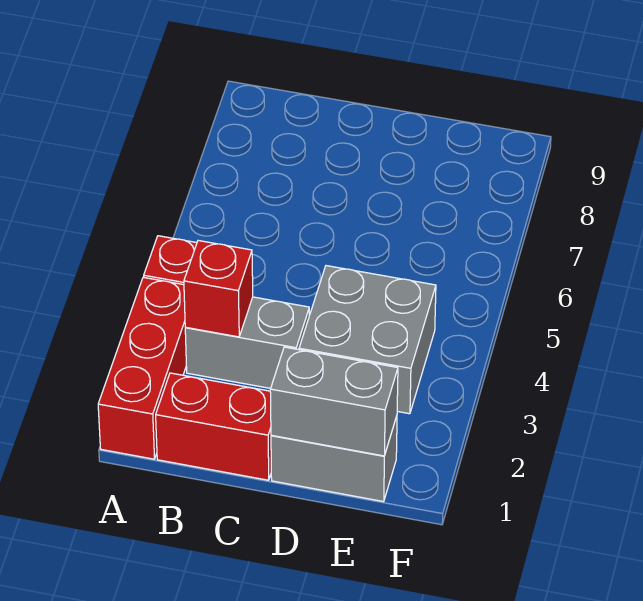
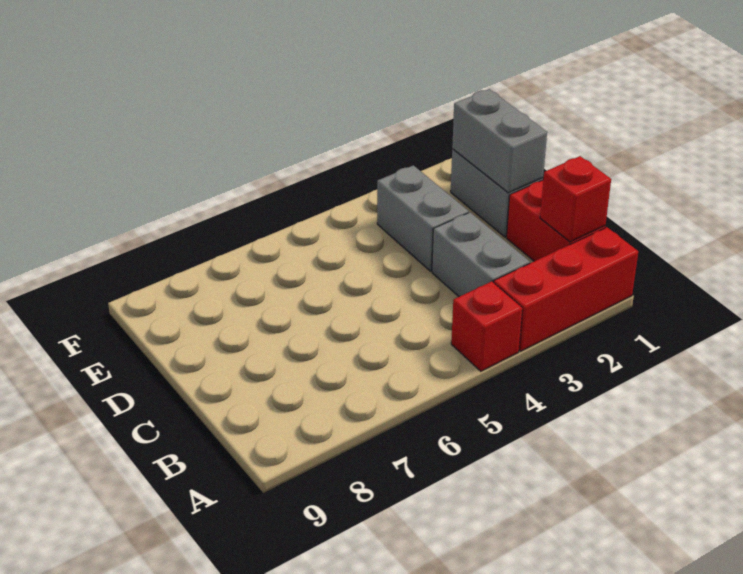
red 1x1 brick [184,241,253,337] -> red 1x1 brick moved to [540,156,611,242]
grey 2x2 brick [299,266,436,414] -> grey 1x2 brick [377,165,469,271]

